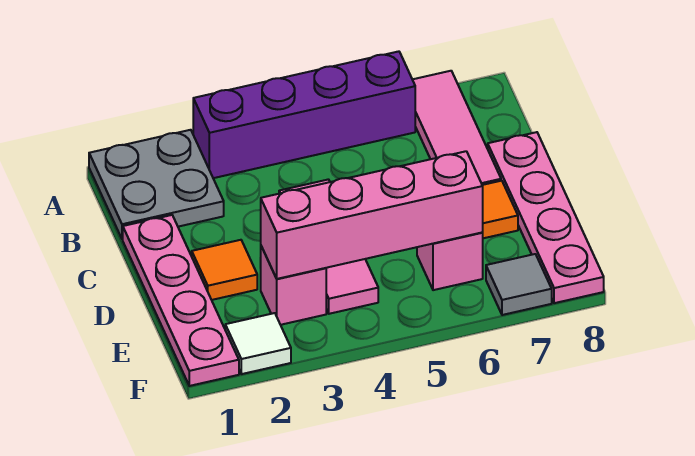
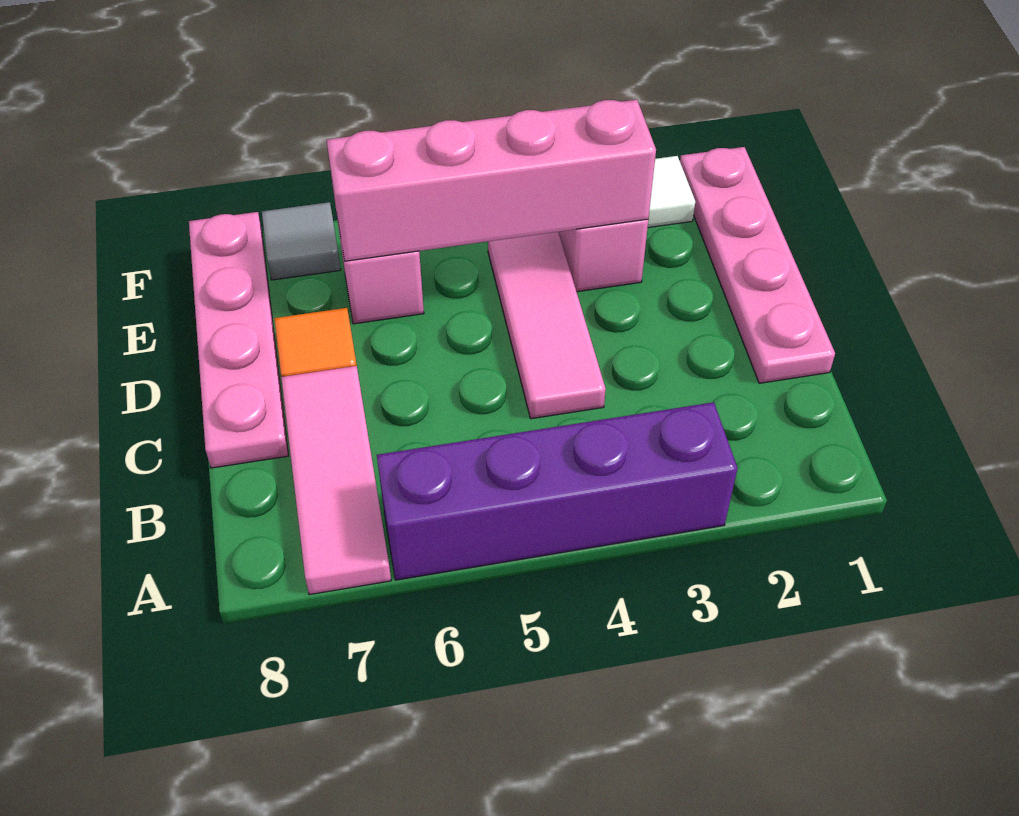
grey 2x2 plate [89,130,224,239] -> none
orange 1x1 tile [192,240,257,300] -> none

